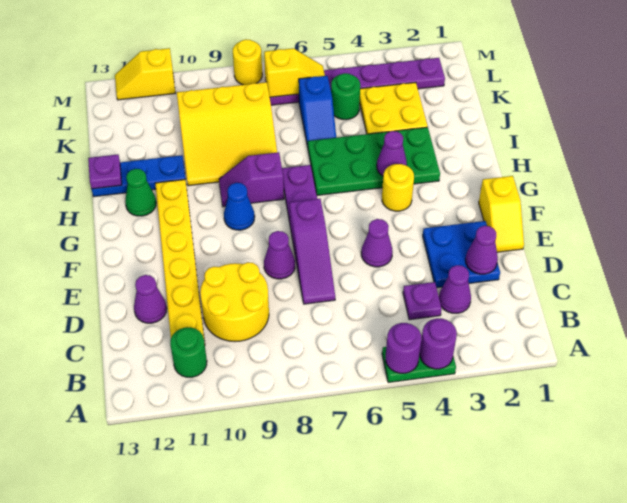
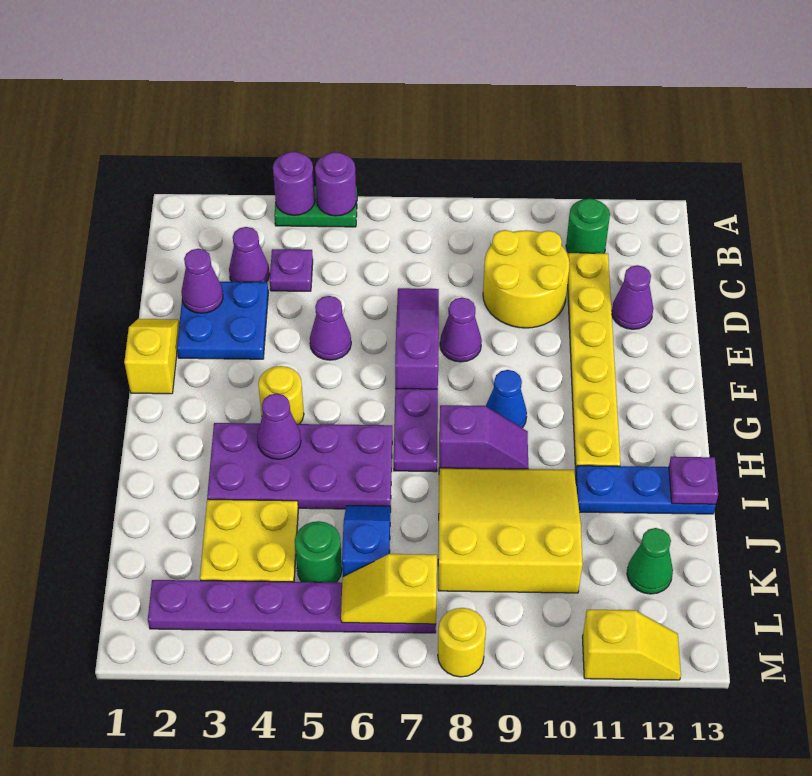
green 2x4 plate [308,127,440,195] -> purple 2x4 plate [207,423,392,509]
green 1x1 cone [125,169,156,216] -> green 1x1 cone moved to [627,528,673,594]

